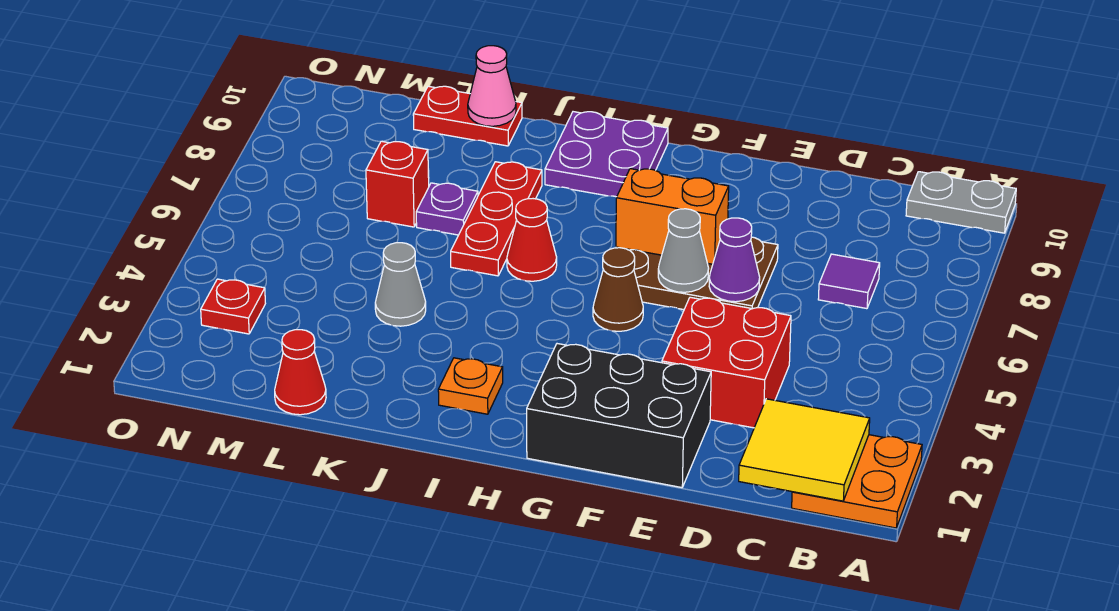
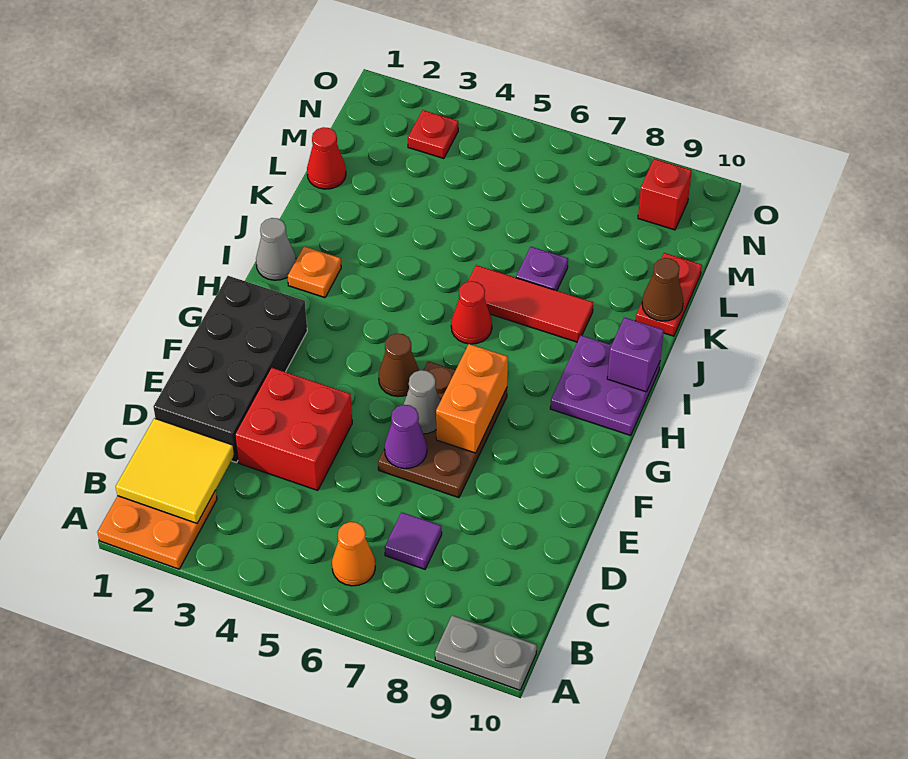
grey 1x2 plate [906,172,1016,233] -> grey 1x2 plate turned to [435,615,537,690]
none -> orange 1x1 cone [332,522,375,586]
black 2x3 brick [527,344,711,488] -> black 2x4 brick [153,276,307,463]
none -> purple 1x1 brick [607,317,664,392]
red 1x3 plate [451,162,542,276] -> red 1x3 tile [468,265,593,342]
grey 1x1 cone [375,243,426,326] -> grey 1x1 cone moved to [256,218,296,280]
pink 1x1 cone [468,46,516,126] -> brown 1x1 cone [642,258,683,321]
red 1x1 brick [366,141,429,227] -> red 1x1 brick moved to [638,159,692,230]

